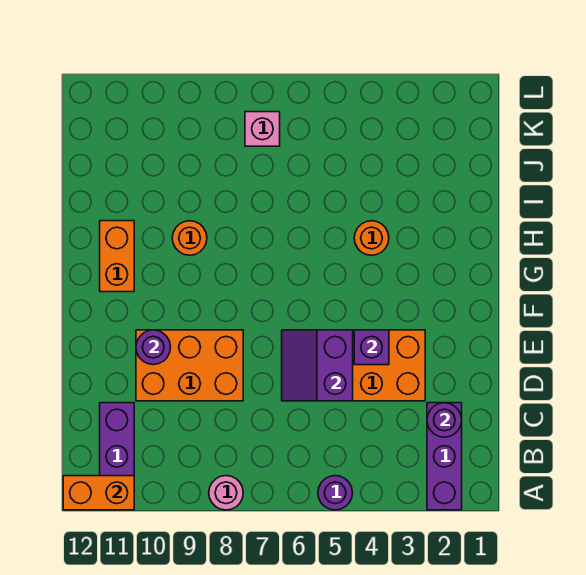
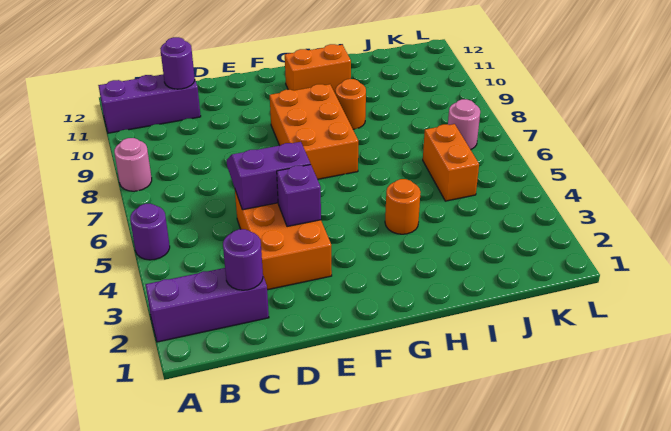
orange 1x2 brick [63,476,134,510] -> orange 1x2 brick moved to [423,124,479,201]
orange 2x3 brick [136,330,243,401] -> orange 2x3 brick moved to [270,84,358,179]
purple 1x1 round brick [136,330,171,365] -> purple 1x1 round brick moved to [160,37,195,89]
pink 1x1 brick [245,112,280,146] -> pink 1x1 round brick [448,99,480,150]

